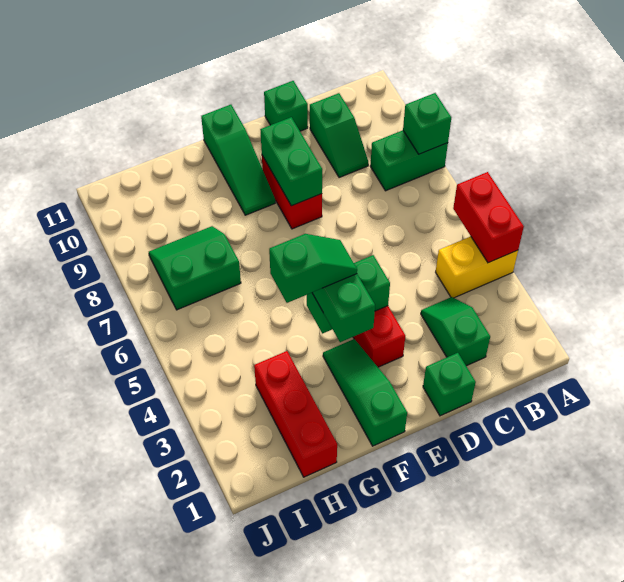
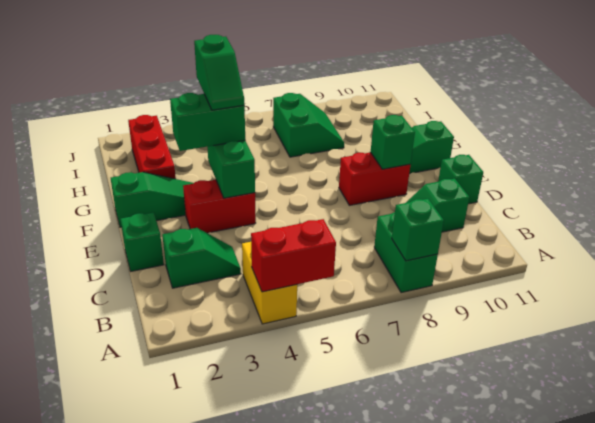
green 1x2 brick [260,117,322,206] -> green 1x1 brick [371,115,415,169]
red 1x3 brick [254,351,337,477] -> red 1x3 brick turned to [128,115,176,179]

